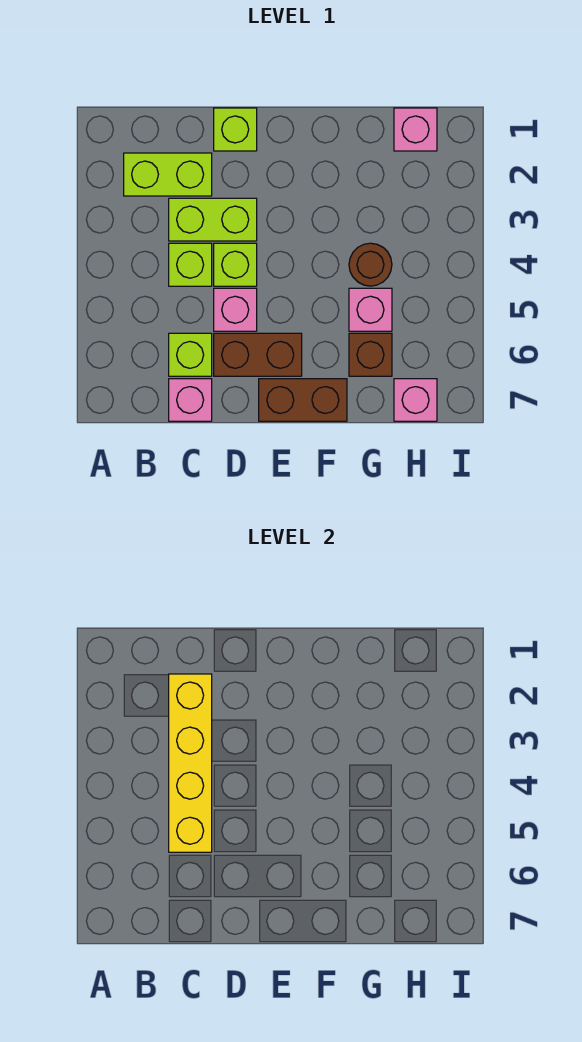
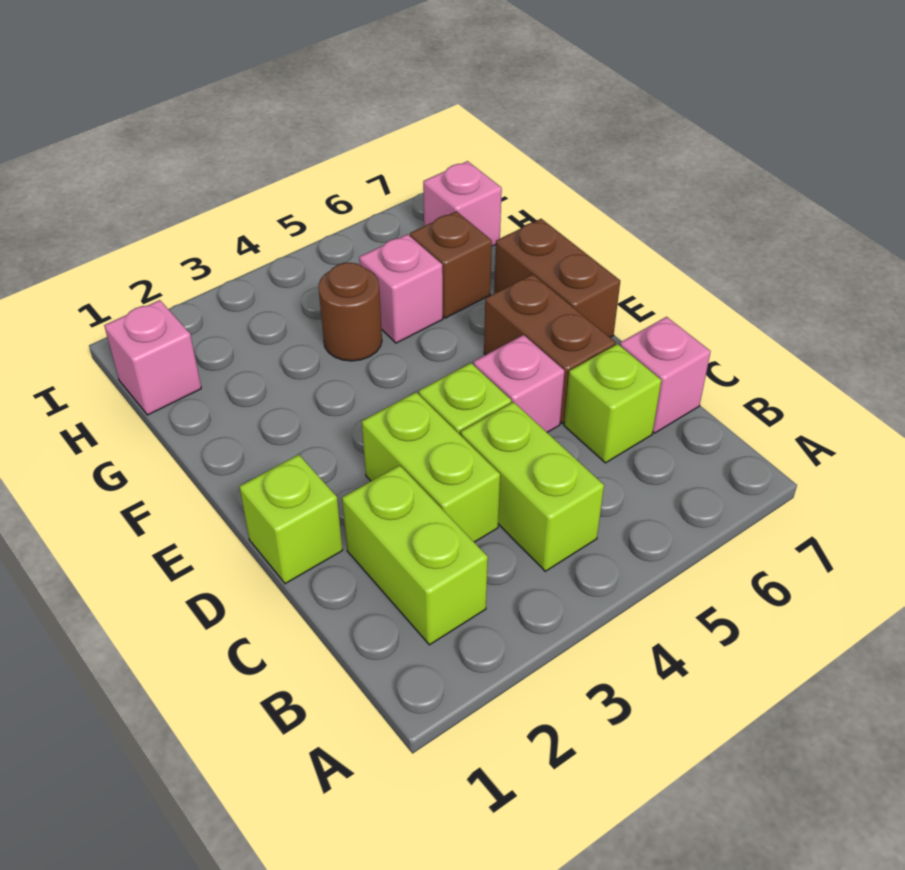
yellow 1x4 brick [169,674,212,852] -> none
lime 1x1 brick [169,243,212,286] -> lime 1x2 brick [461,402,604,571]

